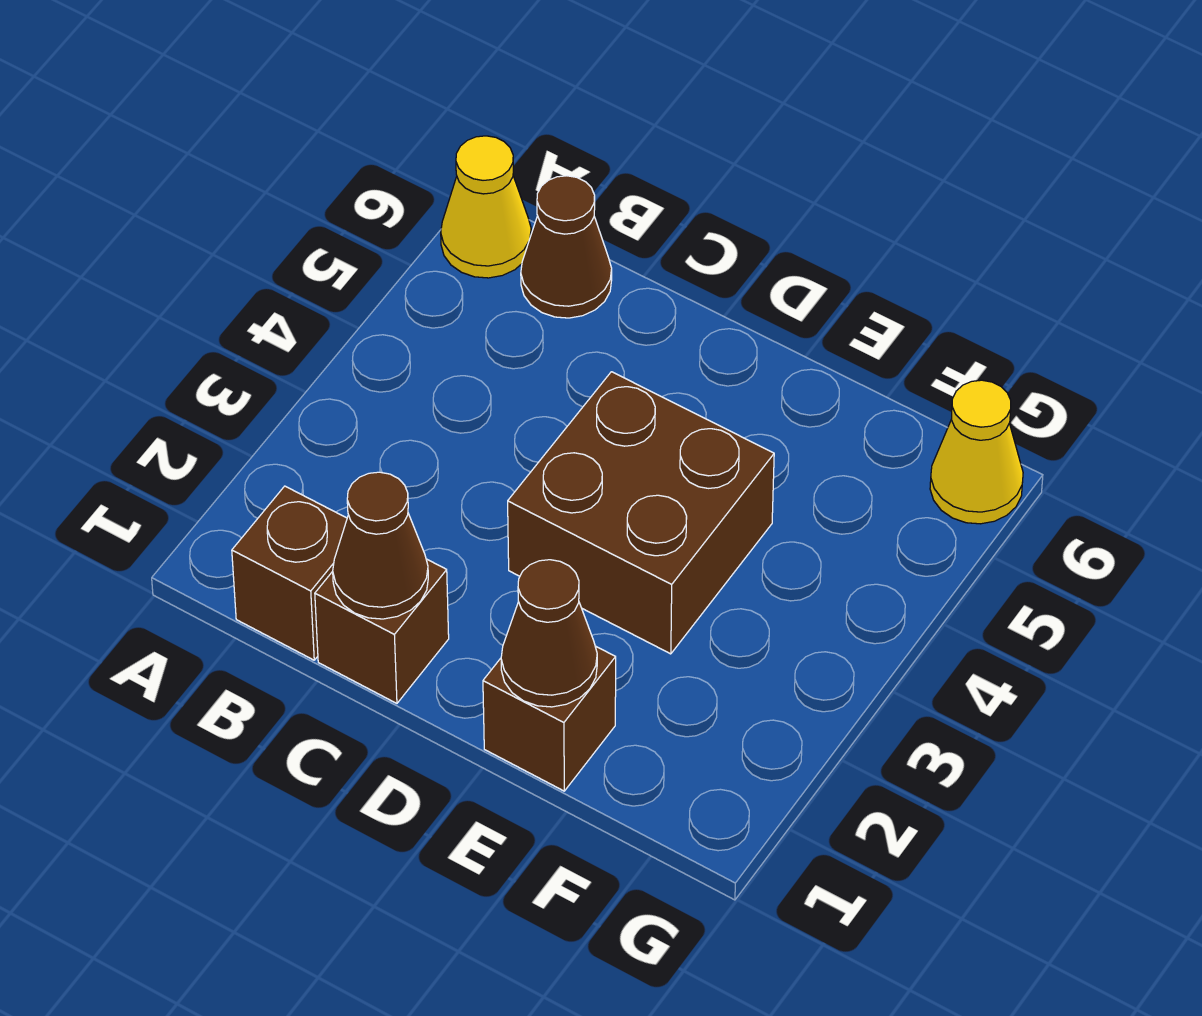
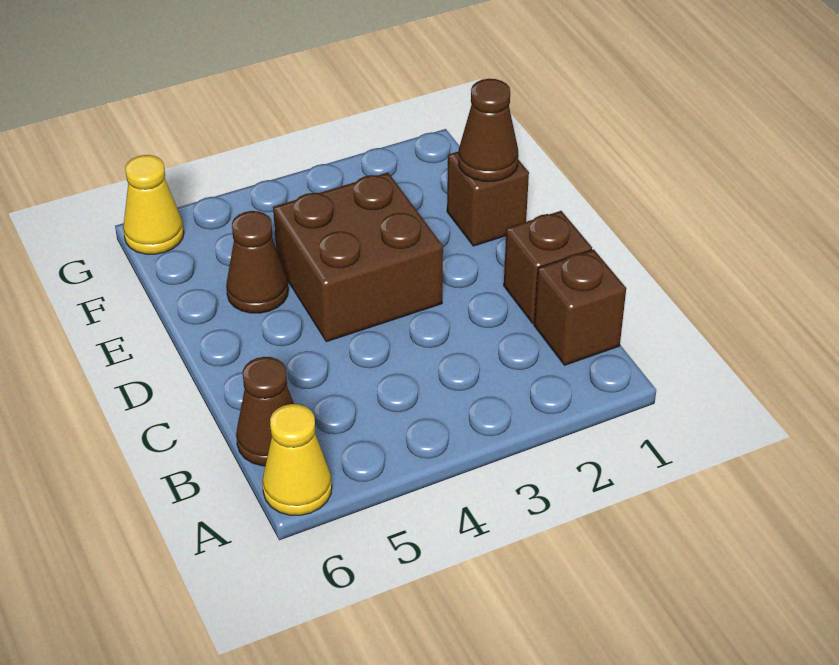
brown 1x1 cone [333,472,428,619] -> brown 1x1 cone moved to [226,211,288,313]

